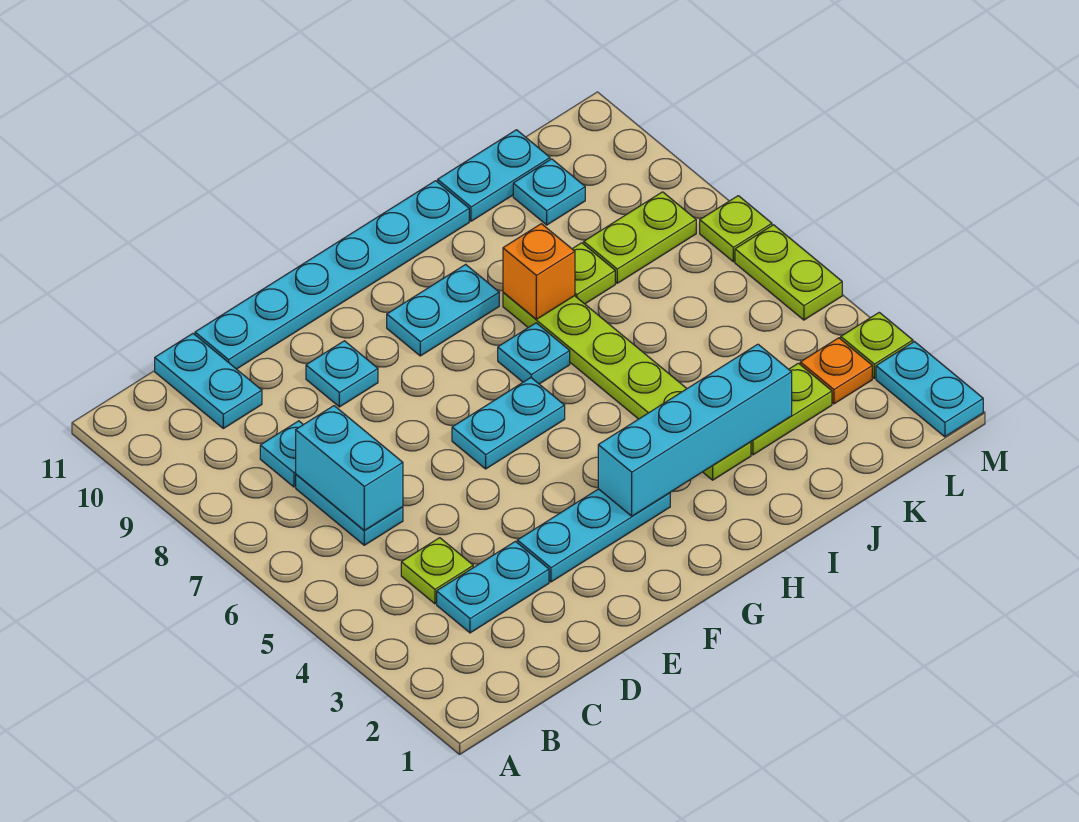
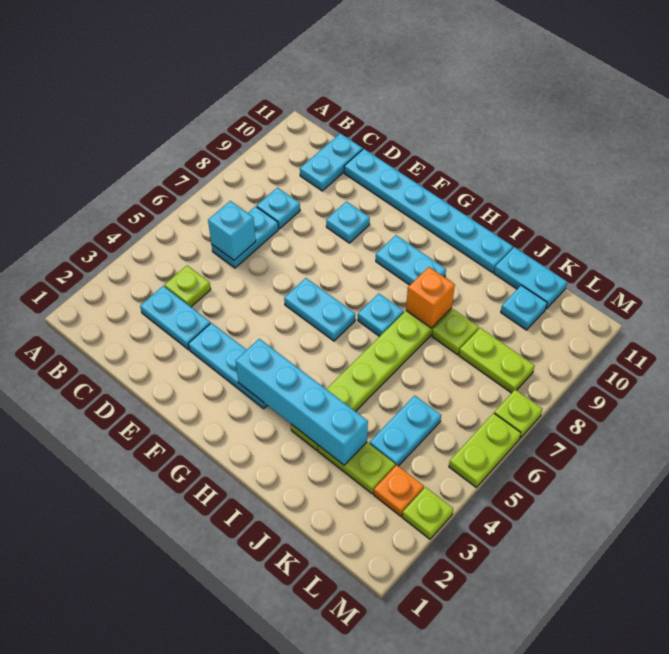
cyan 1x2 brick [296,406,403,530] -> cyan 1x1 brick [208,201,256,260]
cyan 1x2 plate [876,342,983,437] -> cyan 1x2 plate moved to [370,396,441,466]

